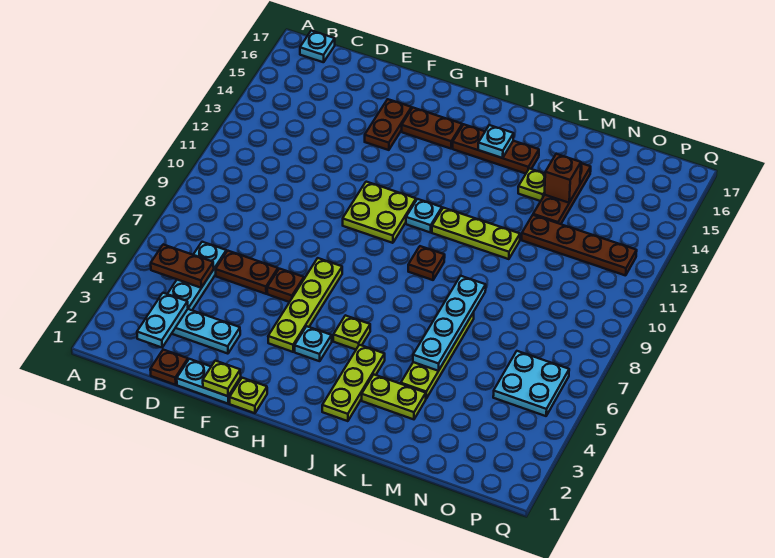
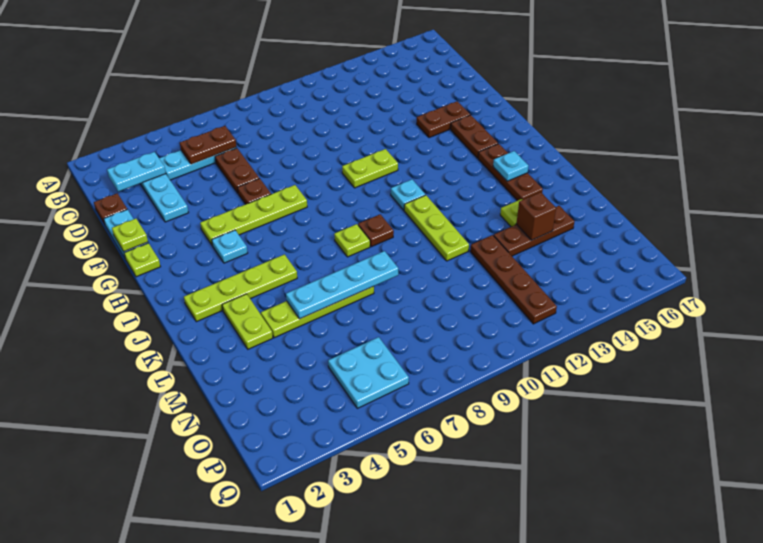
brown 1x2 plate [151,245,214,288] -> brown 1x2 plate turned to [180,126,236,164]
cyan 1x1 plate [300,31,335,62] -> none
lime 2x2 plate [343,182,416,243] -> lime 1x2 plate [342,149,398,188]
lime 1x1 plate [333,315,370,349] -> lime 1x1 plate moved to [334,224,370,257]
lime 1x3 plate [322,345,385,421] -> lime 1x4 plate [184,254,297,322]

